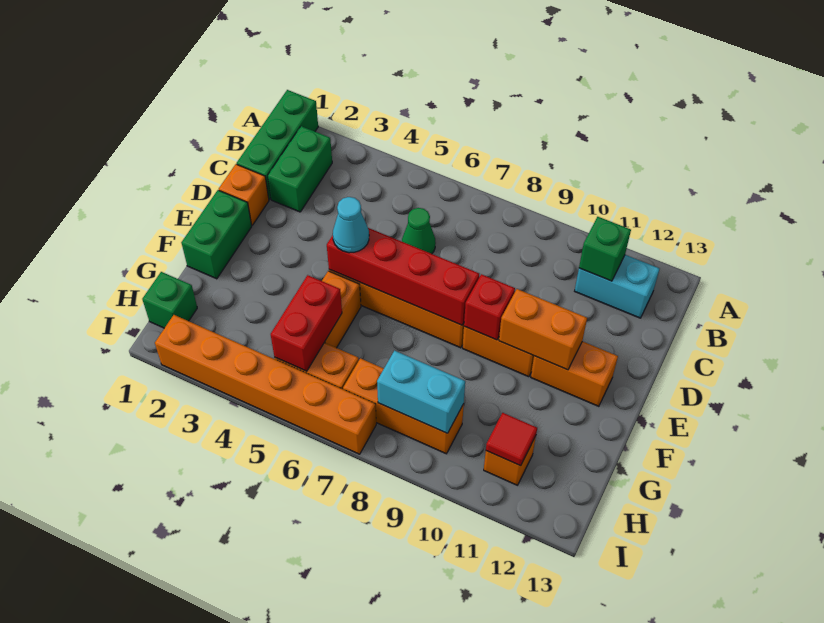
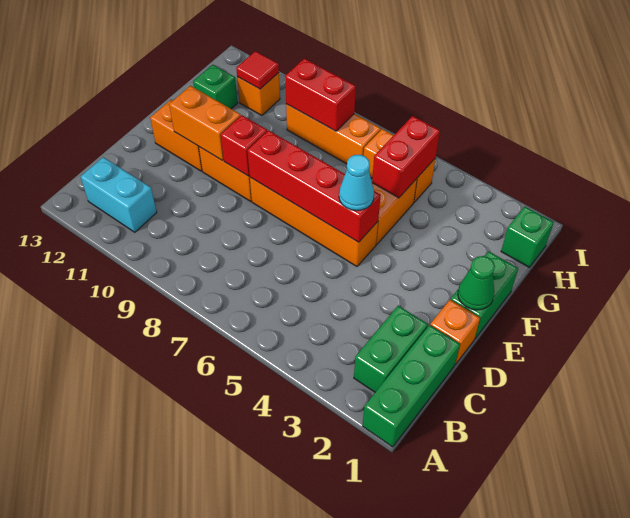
green 1x1 brick [579,217,631,281] -> green 1x1 brick moved to [193,65,238,109]
green 1x1 cone [402,208,436,254] -> green 1x1 cone moved to [458,256,495,310]
cyan 1x2 brick [377,351,465,433] -> red 1x2 brick [285,59,356,131]
orange 1x6 brick [155,315,376,454] -> none

